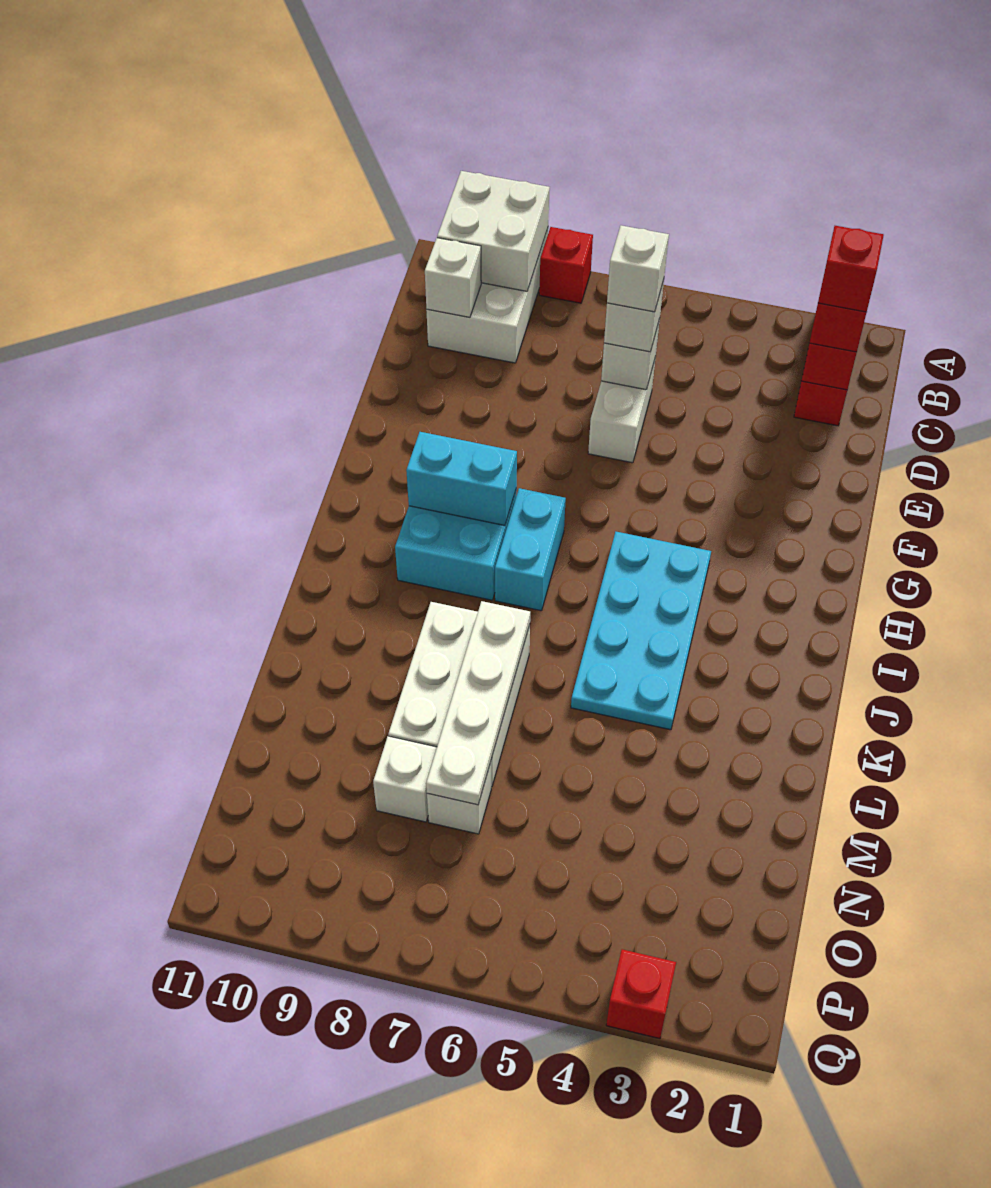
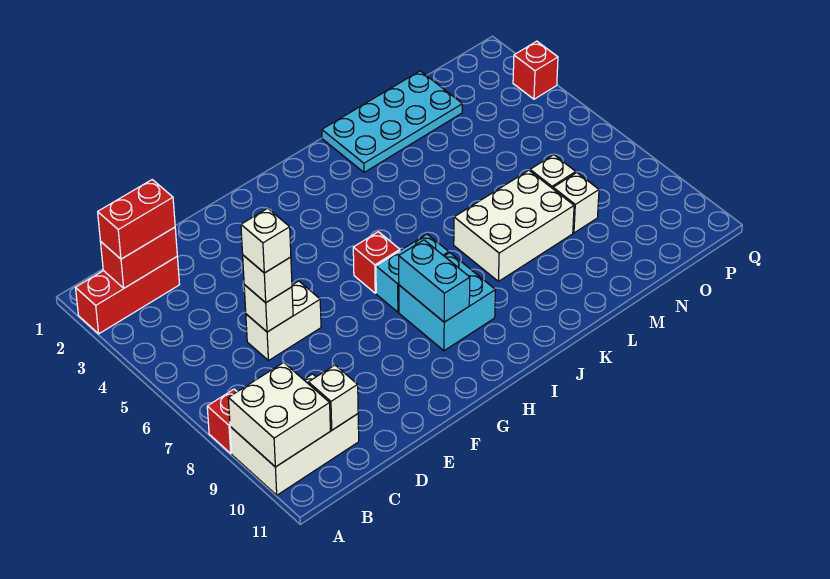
red 1x1 brick [818,226,884,312] -> red 1x1 brick moved to [353,232,400,293]
cyan 2x4 plate [571,532,711,730] -> cyan 2x4 plate moved to [322,71,463,172]
white 1x4 plate [426,601,530,805] -> none

